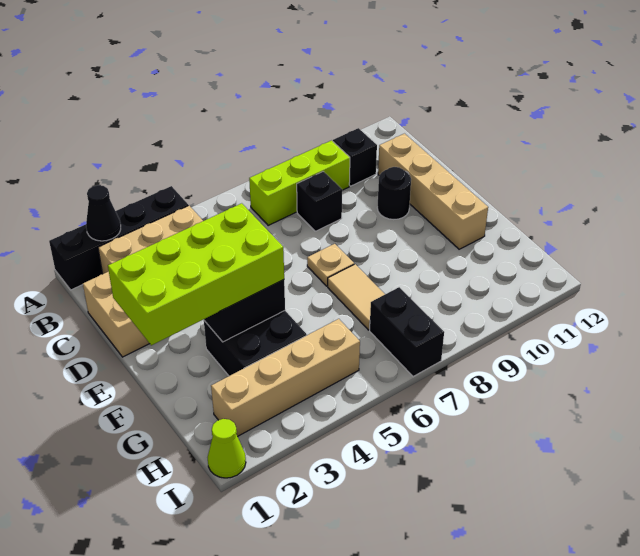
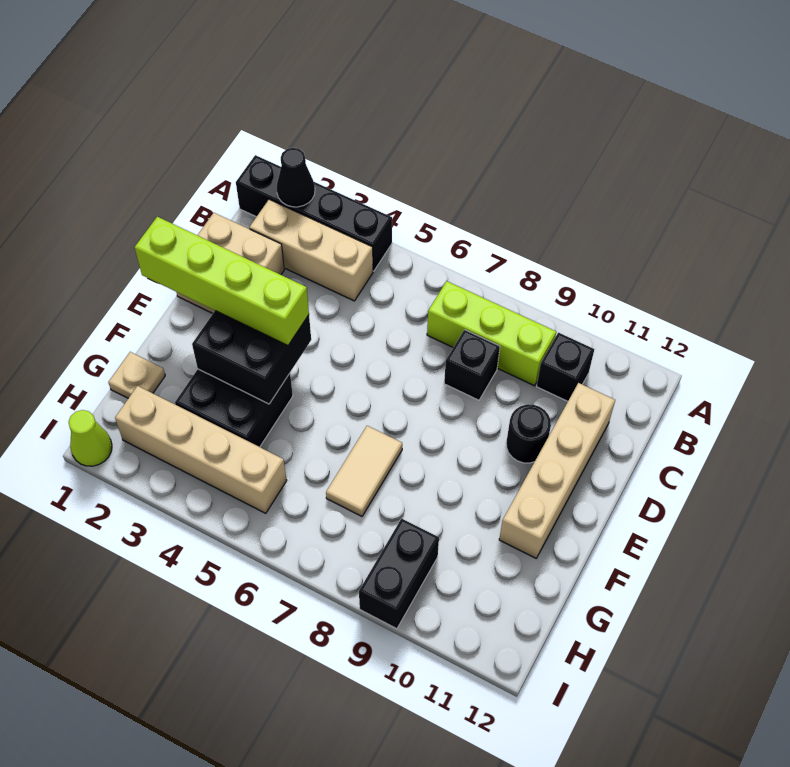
lime 2x4 brick [108,203,284,345] -> lime 1x4 brick [135,217,309,345]
tan 1x1 plate [307,244,354,286] -> tan 1x1 plate moved to [108,352,165,398]
black 1x2 brick [370,287,444,377] -> black 1x2 brick moved to [359,519,439,629]

